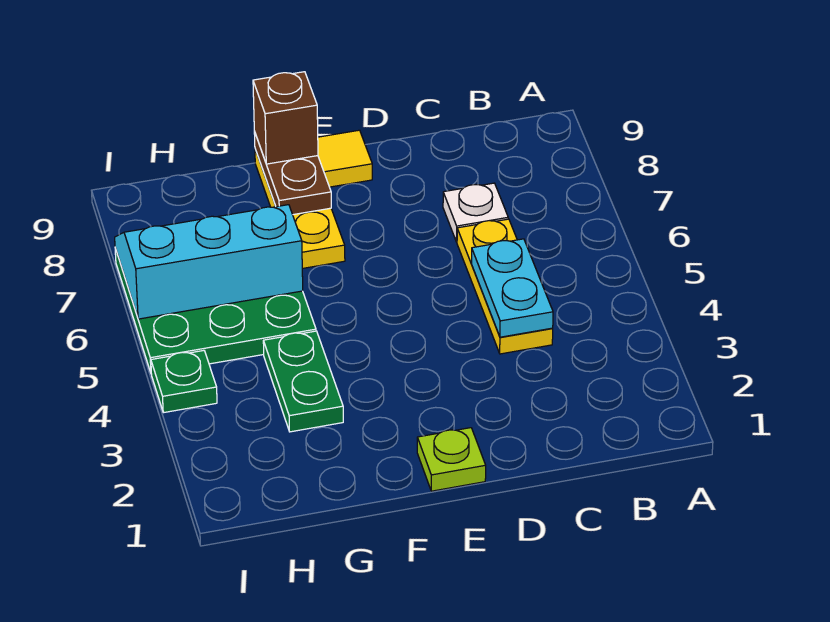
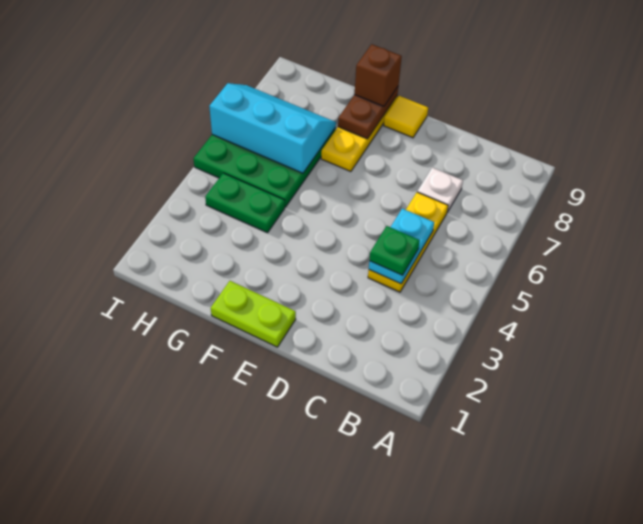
lime 1x1 plate [417,428,486,491] -> lime 1x2 plate [211,281,296,347]
green 1x2 plate [263,331,343,432] -> green 1x2 plate turned to [205,173,285,233]
green 1x1 plate [151,351,217,413] -> green 1x1 plate moved to [369,226,420,275]

